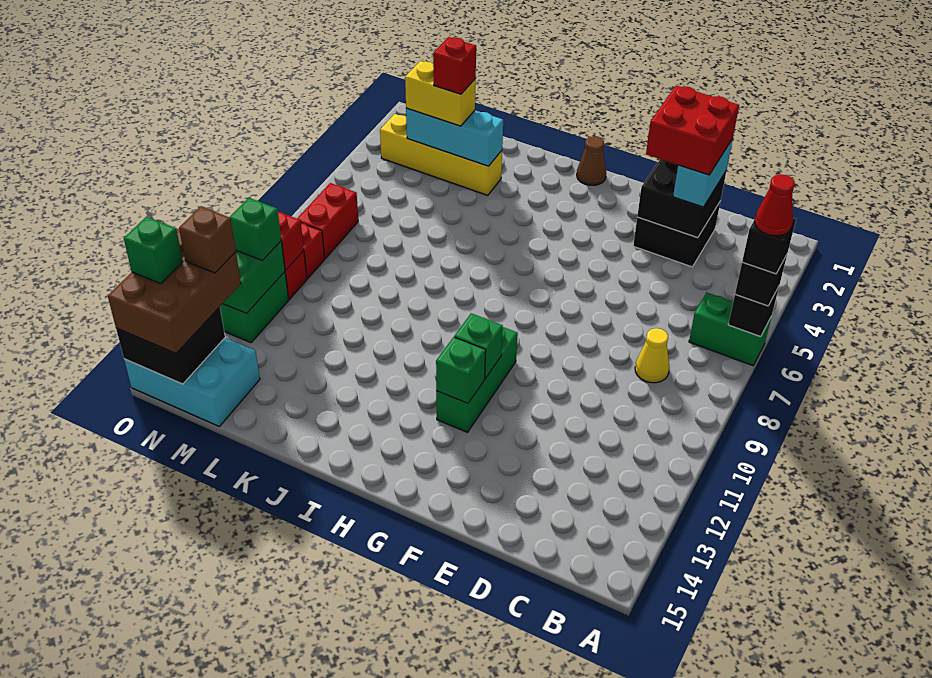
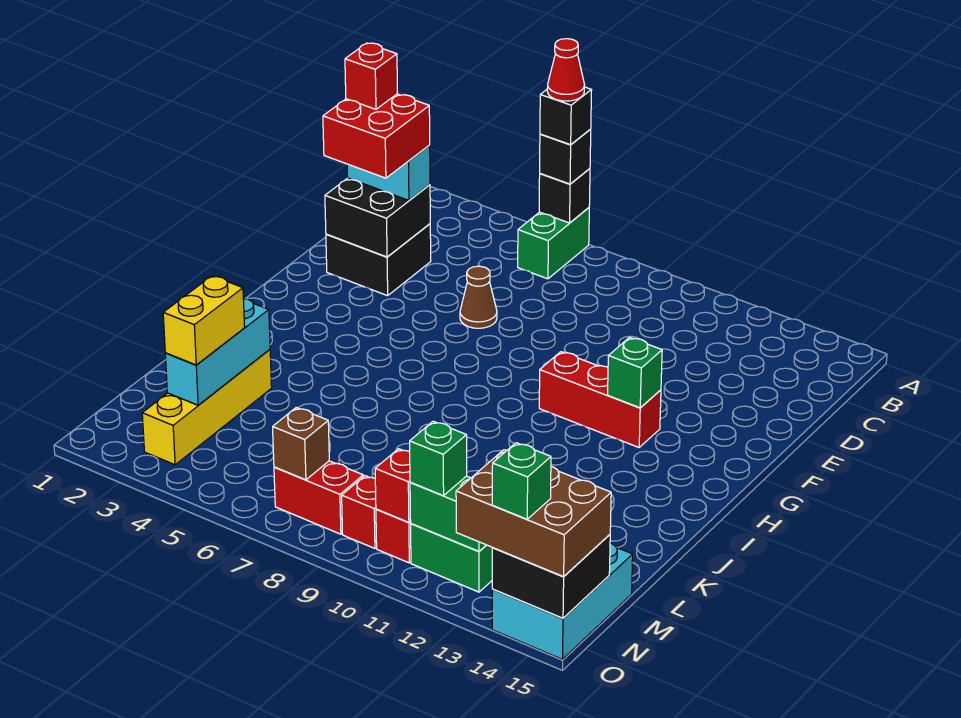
yellow 1x1 cone [635,328,670,383] -> none
green 1x3 brick [436,327,518,432] -> red 1x3 brick [539,352,661,447]
green 1x1 brick [454,313,503,378] -> none
brown 1x1 cone [577,136,606,185] -> brown 1x1 cone moved to [460,266,497,328]
red 1x1 brick [433,37,476,94] -> red 1x1 brick moved to [345,43,397,109]
brown 1x1 brick [179,206,236,273] -> brown 1x1 brick moved to [273,407,329,480]

